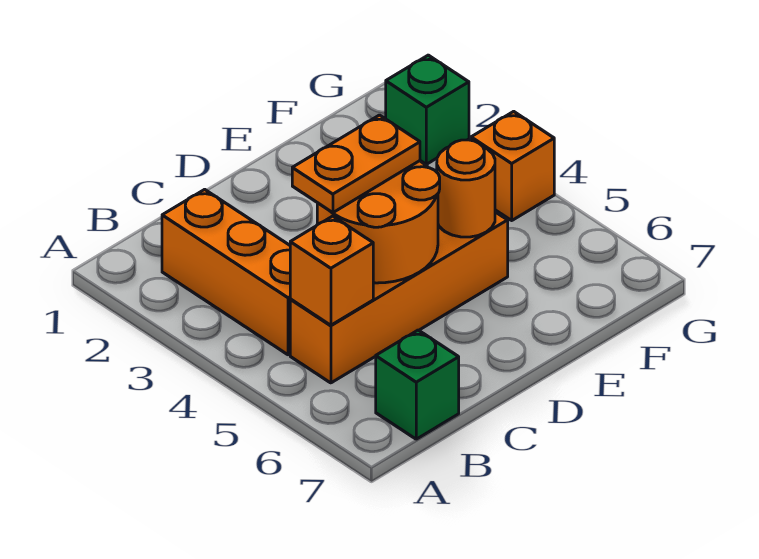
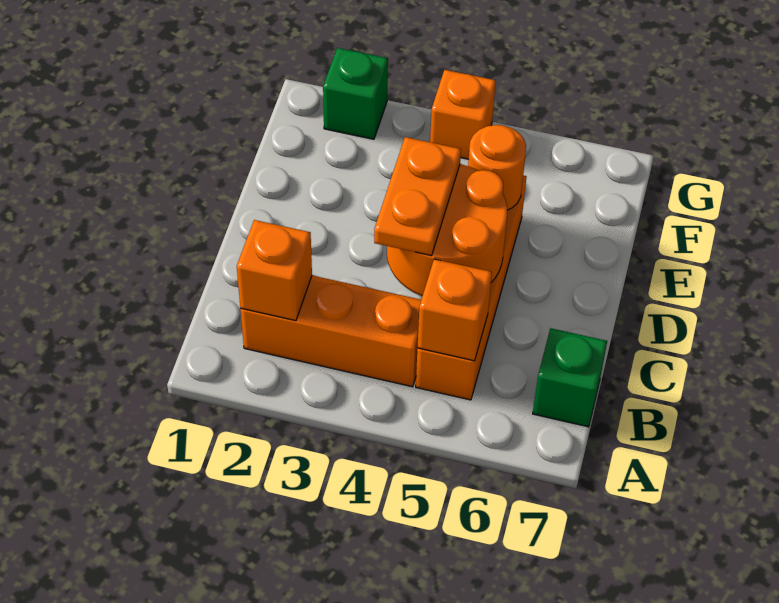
none -> orange 1x1 brick [237,220,312,321]

